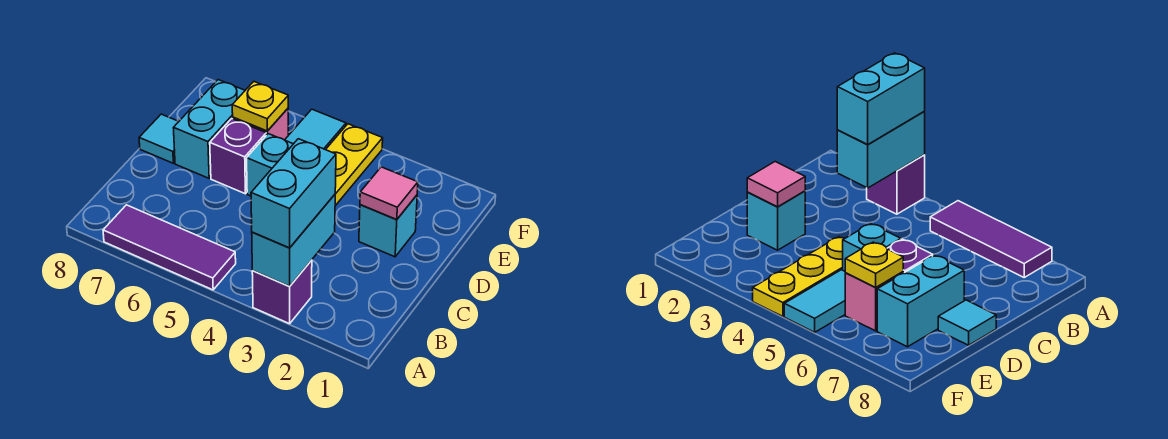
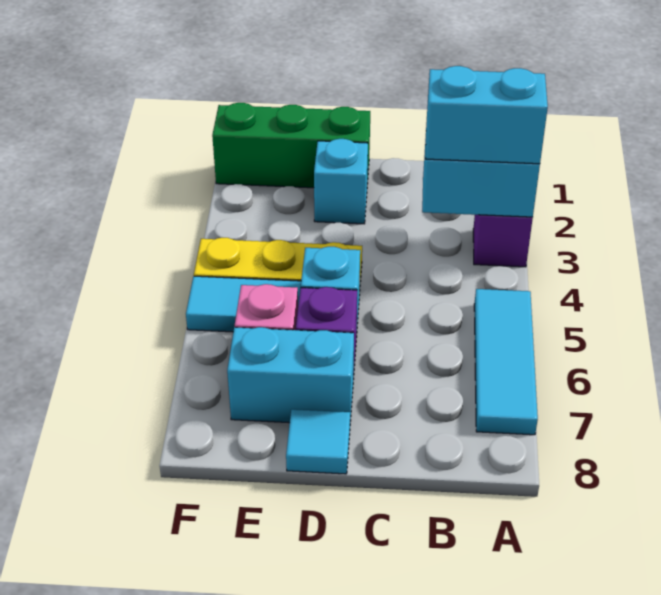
purple 1x3 tile [103,205,236,290] -> cyan 1x3 tile [474,289,538,435]
none -> green 1x3 brick [212,103,370,188]
pink 1x1 tile [360,167,418,220] -> none
yellow 1x1 plate [232,82,288,131] -> none

